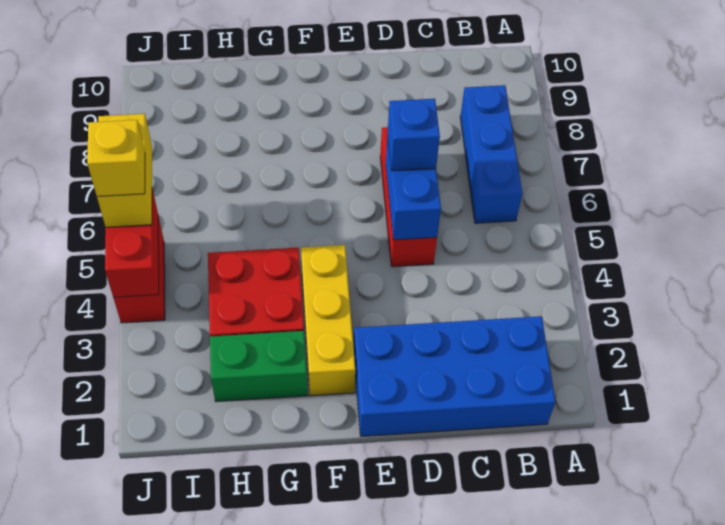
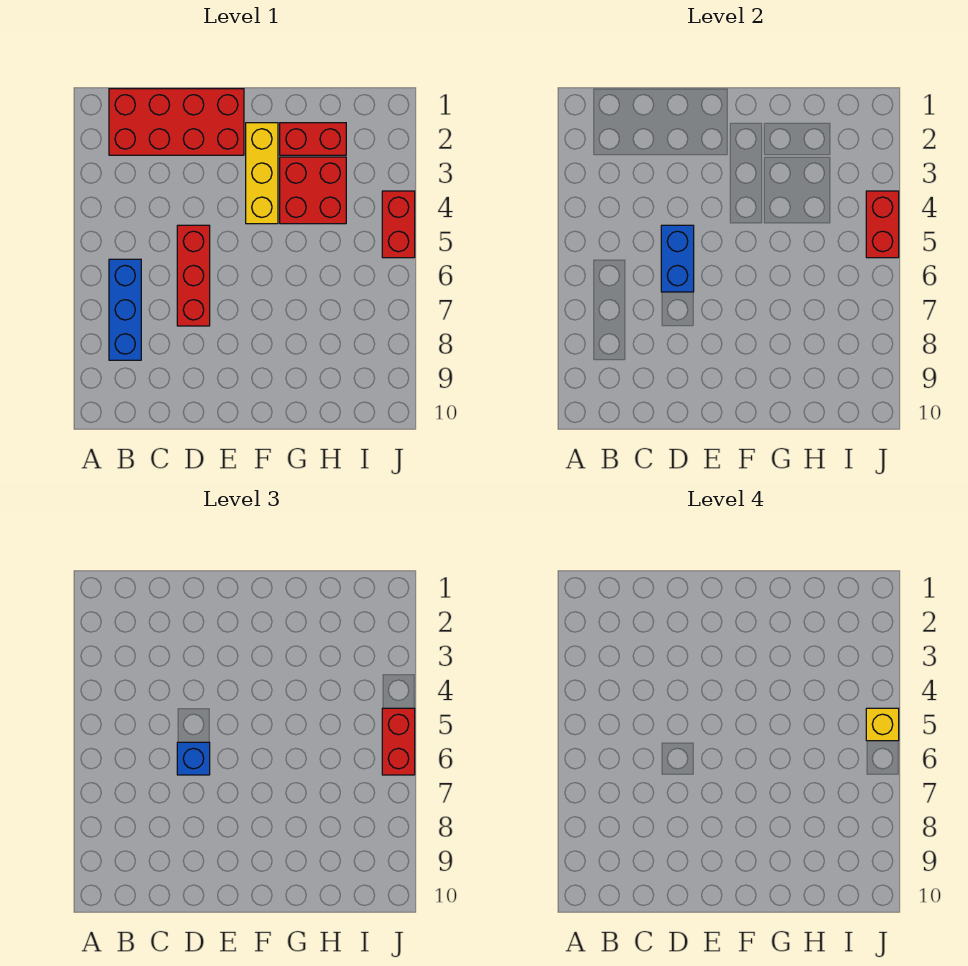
blue 2x4 brick [354,316,555,436] -> red 2x4 brick [109,89,244,155]
green 1x2 brick [210,331,308,402] -> red 1x2 brick [280,123,346,155]
yellow 1x2 brick [97,114,152,227] -> red 1x2 brick [382,708,415,775]

